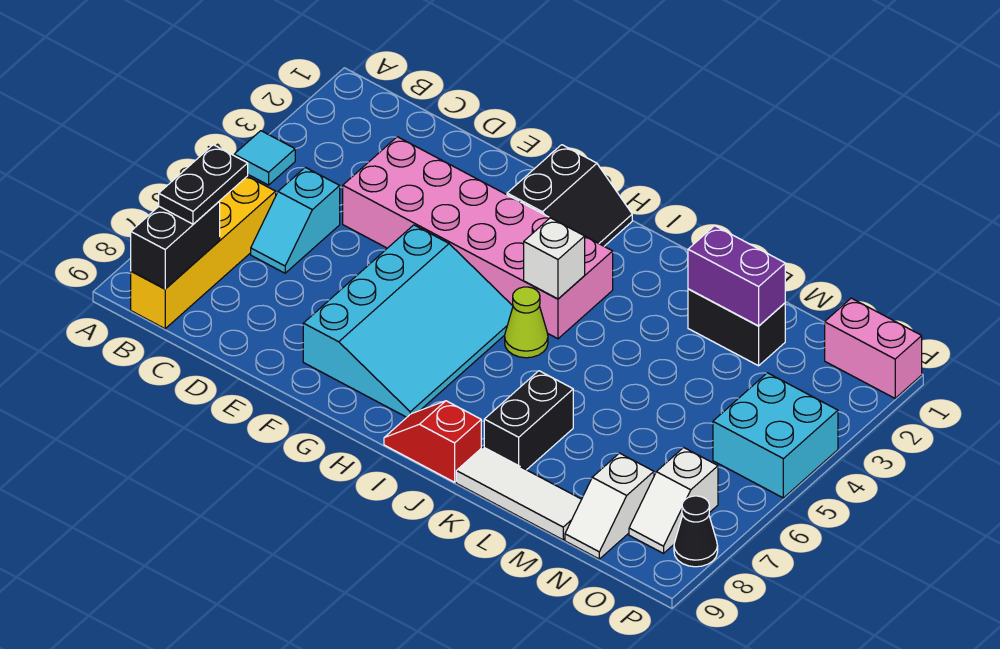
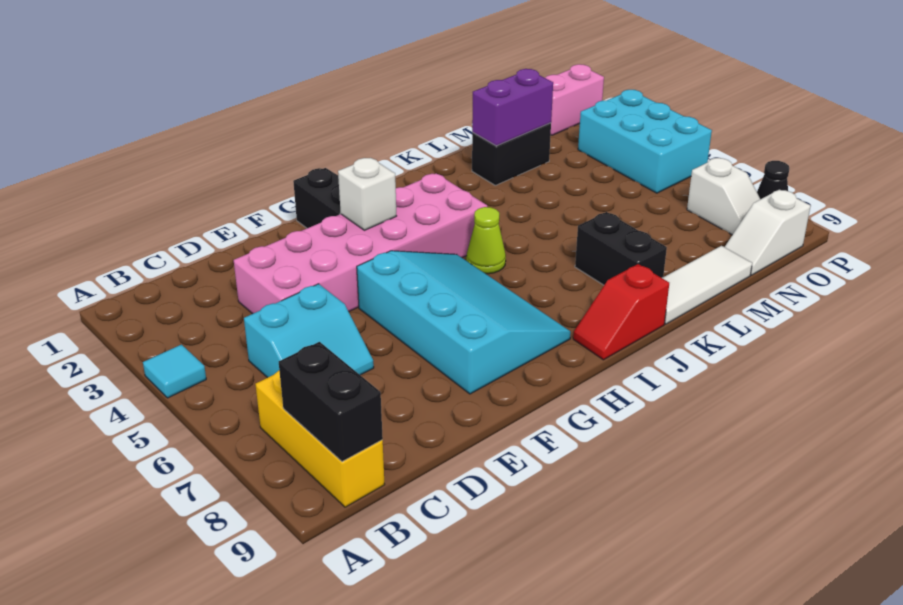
yellow 1x4 brick [131,176,276,329] -> yellow 1x3 brick [255,371,385,507]
black 1x2 plate [159,145,248,224] -> none
cyan 1x2 slope [251,167,340,273] -> cyan 2x2 slope [244,284,374,378]
white 1x1 brick [524,218,585,299] -> white 1x1 brick moved to [338,158,396,230]
white 1x2 slope [565,453,654,559] -> white 1x2 slope turned to [725,190,811,275]
cyan 2x2 brick [713,373,838,498] -> cyan 2x3 brick [578,90,712,193]

